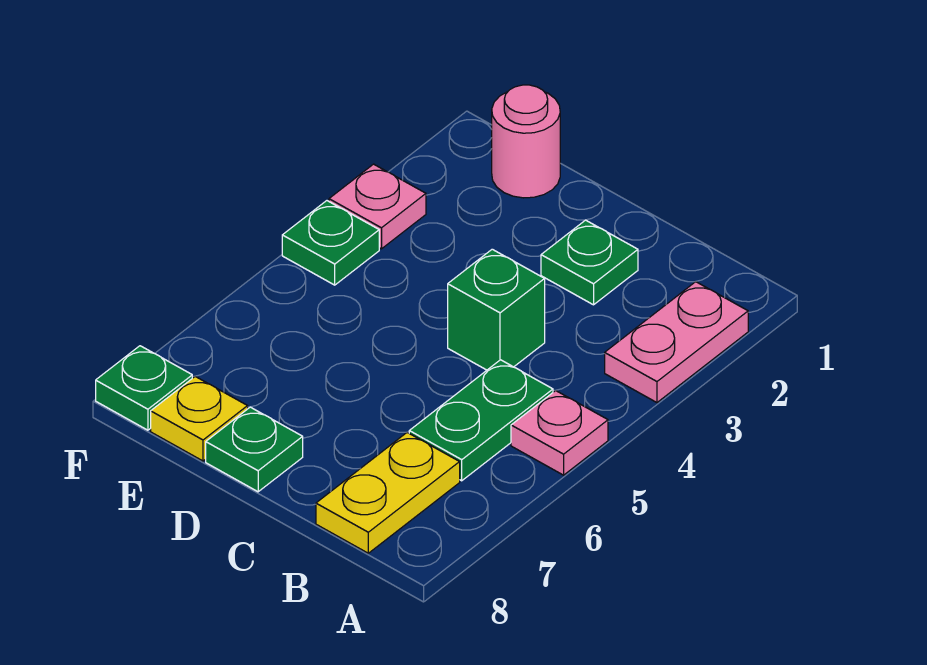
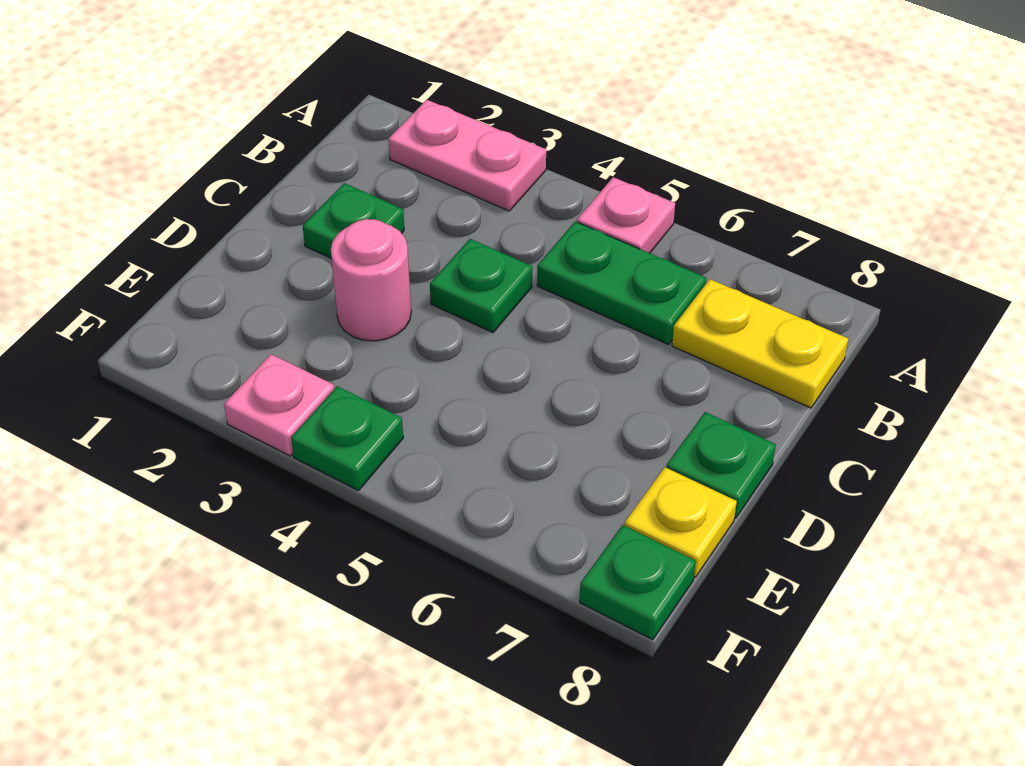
green 1x1 brick [448,249,545,370] -> green 1x1 plate [430,239,532,333]
pink 1x1 round brick [492,85,560,198] -> pink 1x1 round brick moved to [331,219,411,341]

